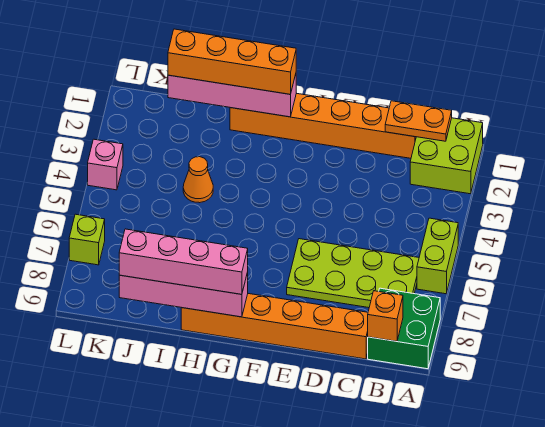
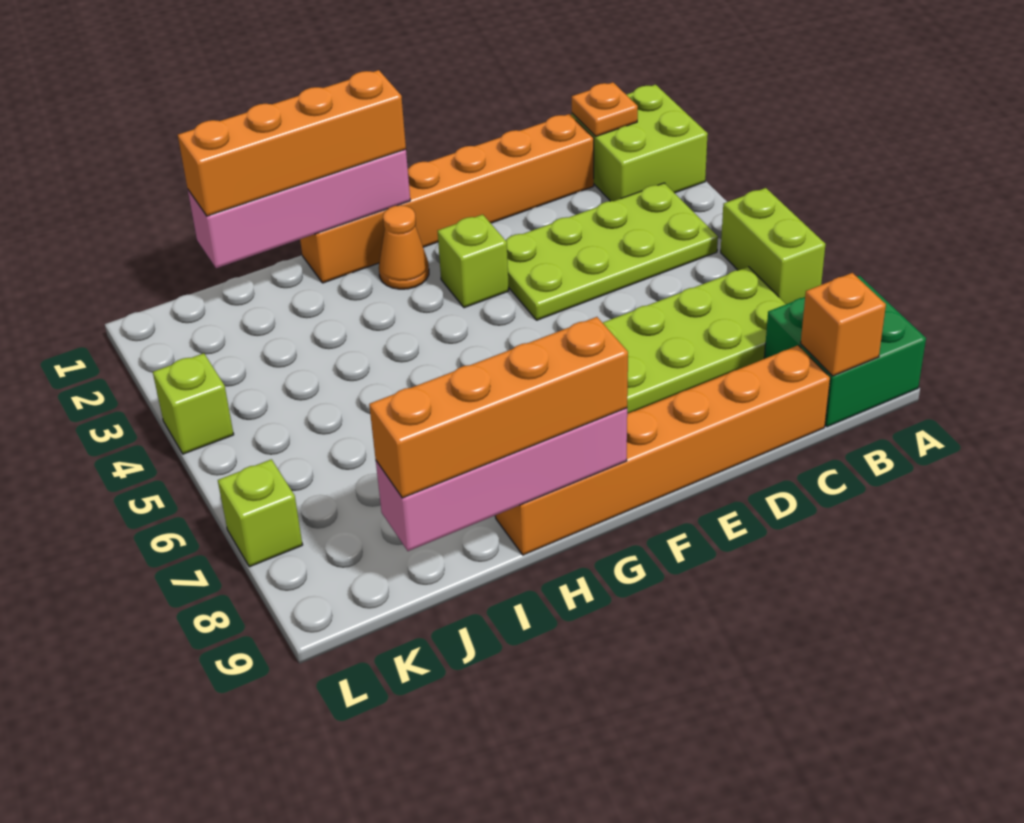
orange 1x2 plate [385,101,452,141] -> orange 1x1 plate [572,82,638,136]
none -> lime 2x4 plate [506,183,718,320]
none -> lime 1x1 brick [438,215,509,308]
pink 1x4 brick [119,229,248,294] -> orange 1x4 brick [369,317,628,498]
orange 1x1 cone [183,157,213,203] -> orange 1x1 cone moved to [379,205,429,289]
pink 1x1 brick [88,139,123,190] -> lime 1x1 brick [153,353,234,454]

